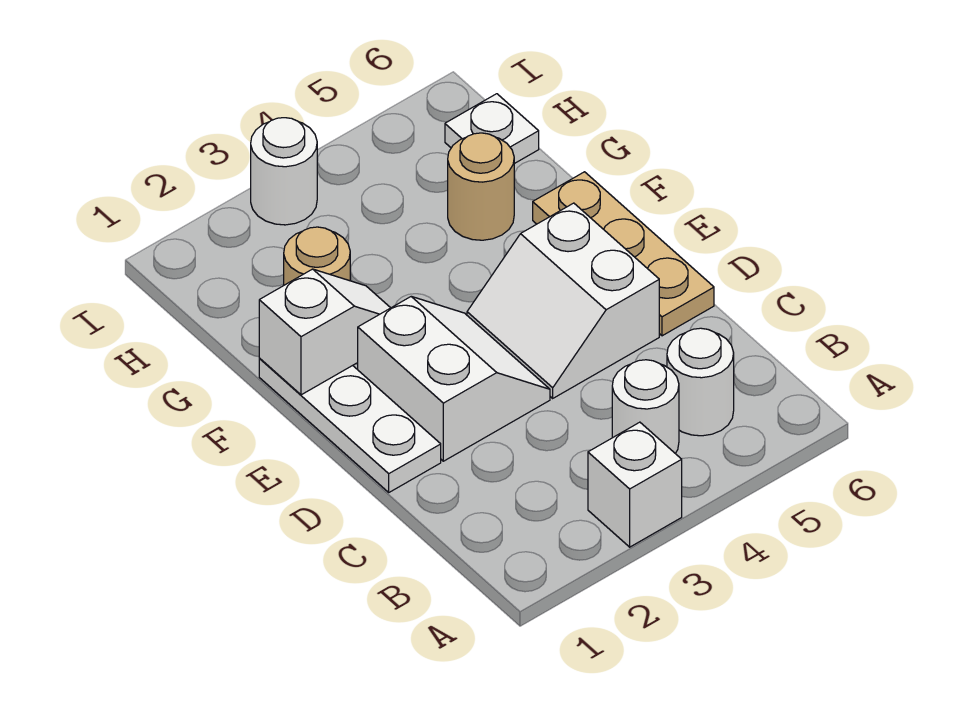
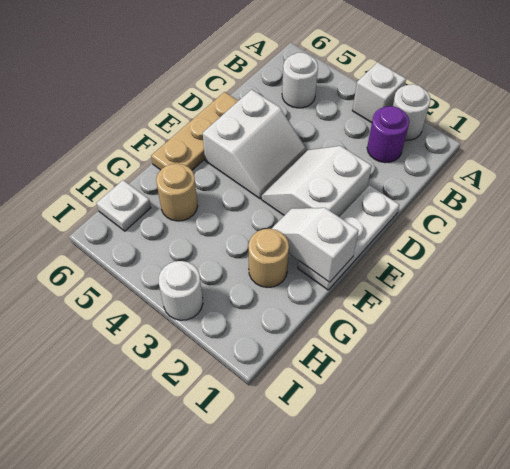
none -> purple 1x1 round brick [367,106,409,163]
white 1x1 round brick [612,360,679,453] -> white 1x1 round brick moved to [393,84,431,140]

